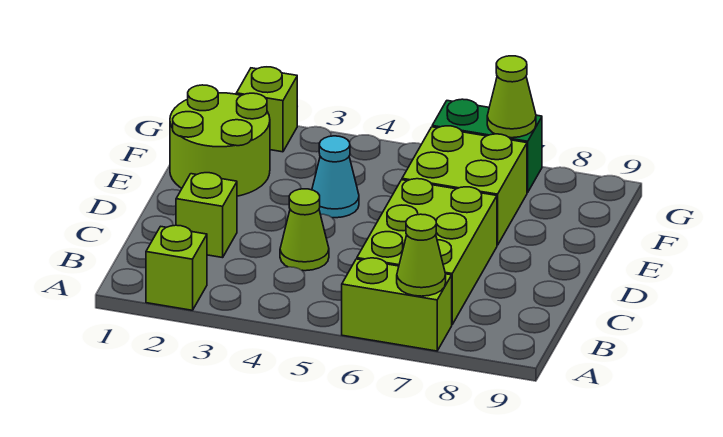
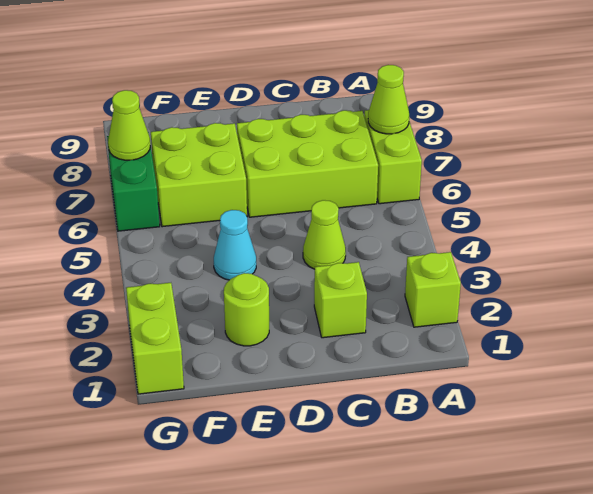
lime 2x2 round brick [170,85,270,196] -> lime 1x1 round brick [224,273,269,346]
lime 1x1 brick [236,67,297,152] -> lime 1x2 brick [126,283,184,394]

